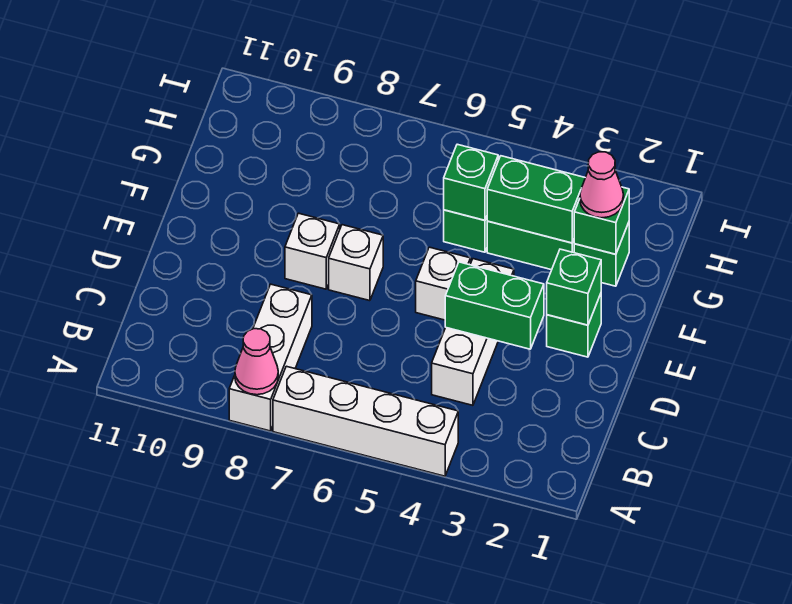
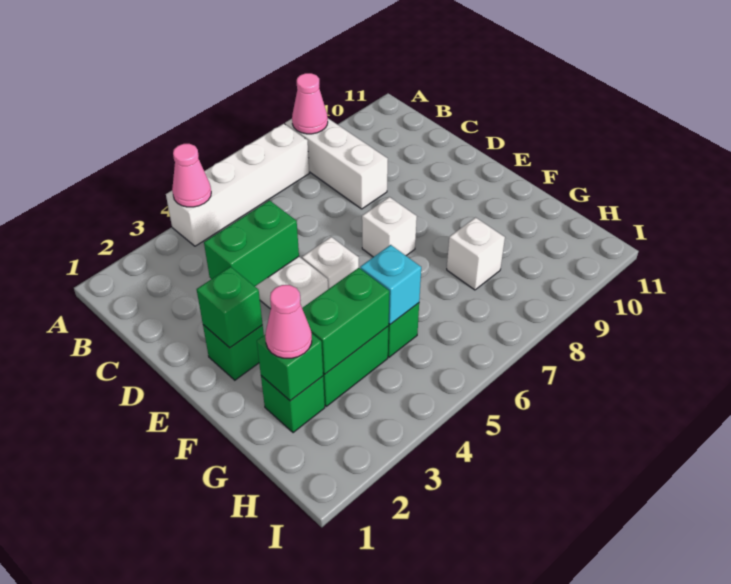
none -> pink 1x1 cone [172,144,211,207]
white 1x1 brick [285,213,340,289] -> white 1x1 brick moved to [447,217,505,290]
green 1x1 brick [444,144,498,220] -> cyan 1x1 brick [360,245,421,324]

